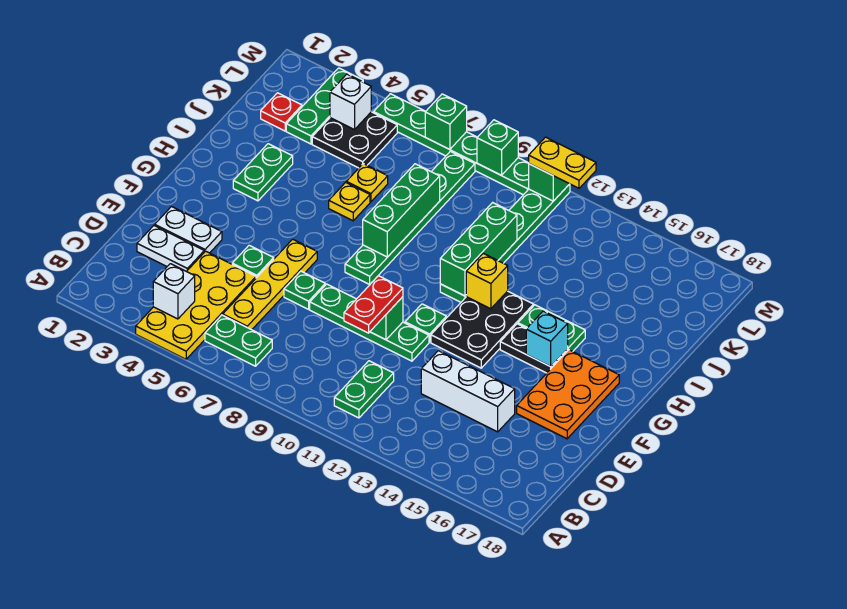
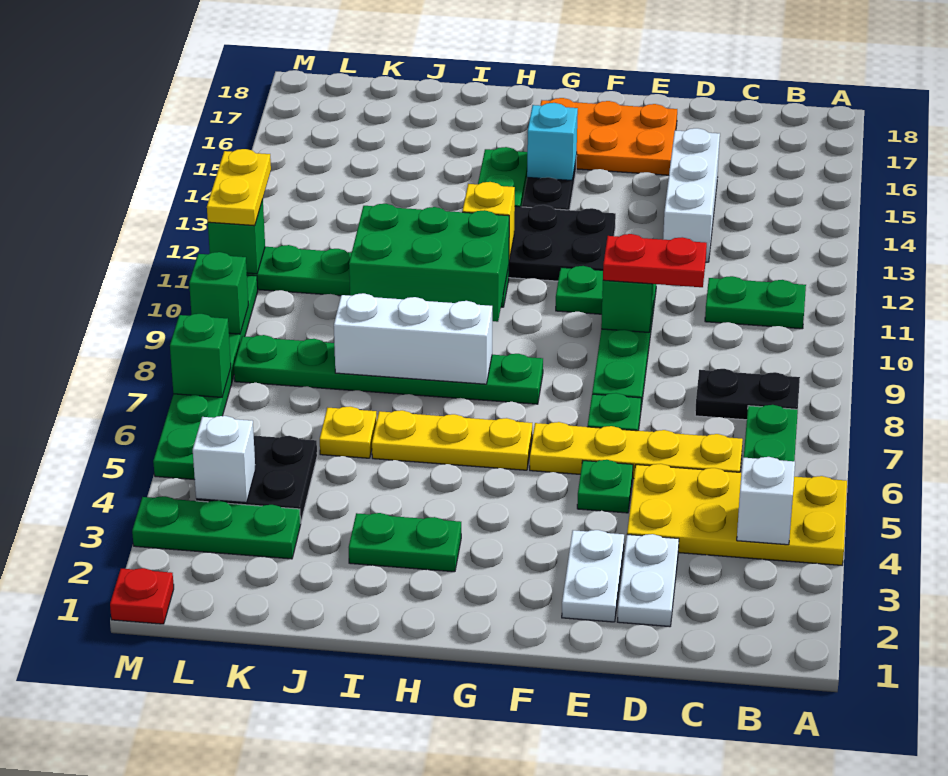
none -> black 1x2 plate [695,369,800,420]
green 1x3 brick [363,164,440,257] -> white 1x3 brick [334,293,492,384]
green 1x3 brick [440,203,517,296] -> green 2x3 brick [349,204,509,322]
yellow 1x1 plate [329,182,370,221] -> yellow 1x3 plate [372,410,532,470]
red 1x1 plate [261,93,302,131] -> red 1x1 plate moved to [110,568,174,624]

